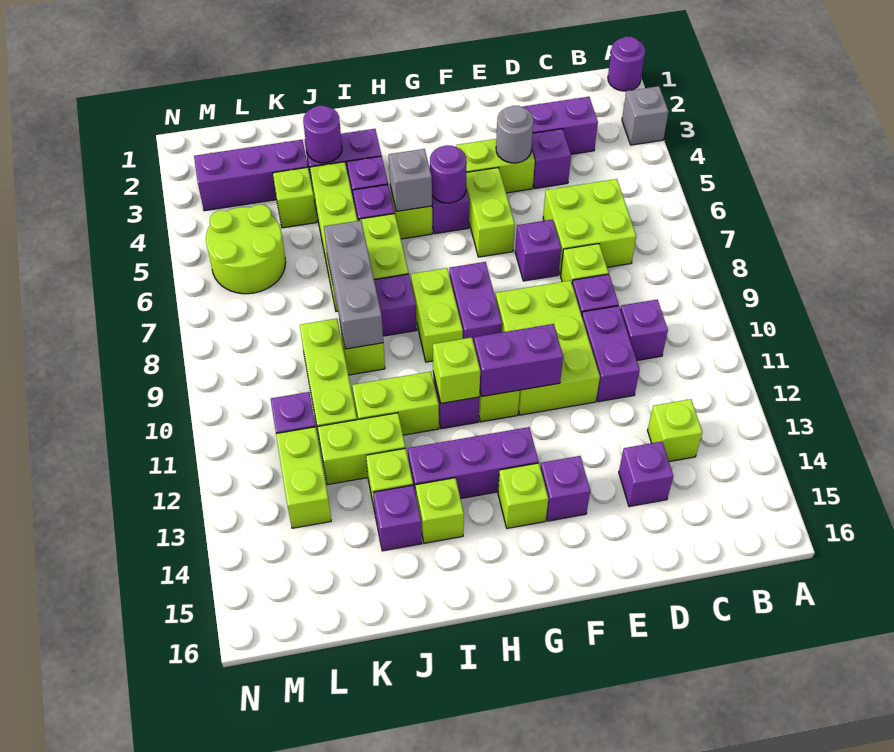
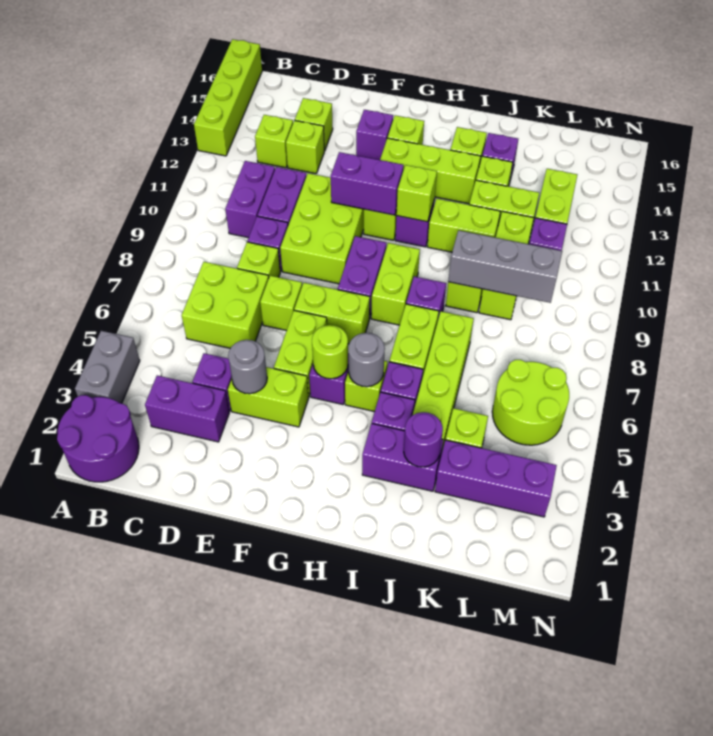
purple 1x1 round brick [608,36,645,91] -> purple 2x2 round brick [57,395,139,482]
grey 1x1 brick [622,86,669,145] -> grey 1x2 brick [75,331,140,403]
none -> lime 1x4 brick [194,39,262,156]
purple 1x1 brick [620,299,668,360] -> purple 1x2 brick [225,161,275,238]
none -> lime 1x1 brick [286,120,324,174]
purple 1x1 brick [619,442,673,507] -> lime 1x1 brick [295,98,333,151]
purple 1x1 brick [515,220,561,281] -> lime 1x1 brick [260,276,302,331]
none -> lime 1x2 brick [294,283,370,344]
purple 1x1 round brick [430,145,467,203] -> lime 1x1 round brick [312,325,348,379]
purple 1x3 brick [408,427,539,499] -> lime 1x3 brick [380,138,481,204]
grey 1x1 brick [389,149,432,211] -> grey 1x1 round brick [349,333,385,387]
grey 1x3 brick [324,220,383,349] -> grey 1x3 brick turned to [448,230,562,303]

